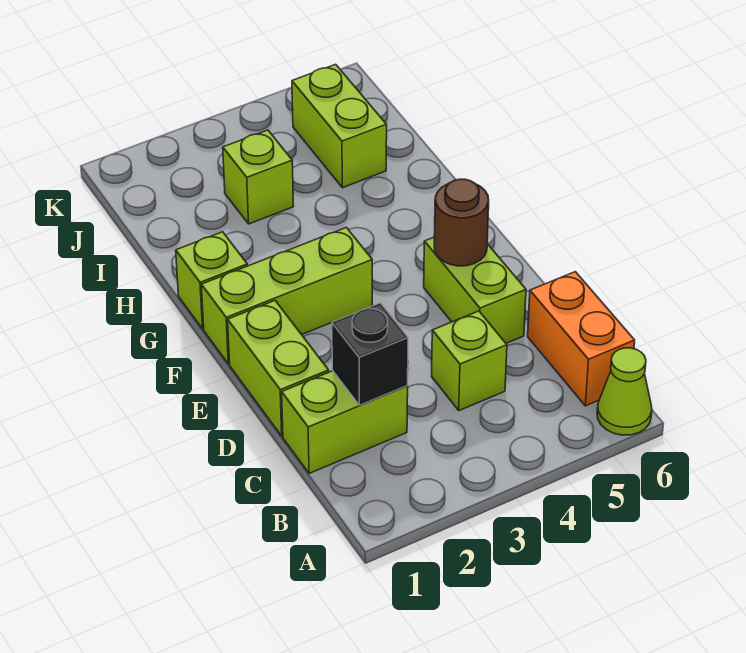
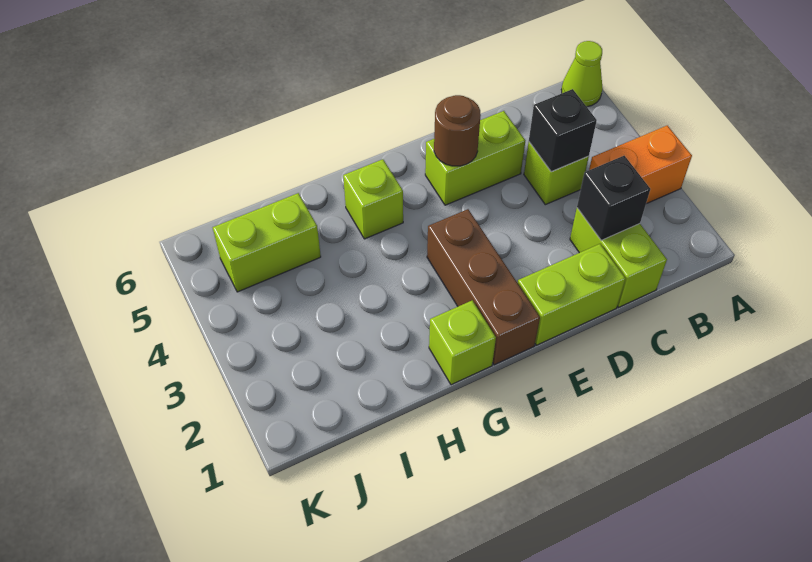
orange 1x2 brick [528,272,635,406] -> orange 1x2 brick moved to [589,126,692,204]
none -> black 1x1 brick [529,89,597,172]
lime 1x3 brick [201,227,372,364] -> brown 1x3 brick [427,209,540,365]
lime 1x1 brick [223,130,294,224] -> lime 1x1 brick moved to [343,159,403,239]

